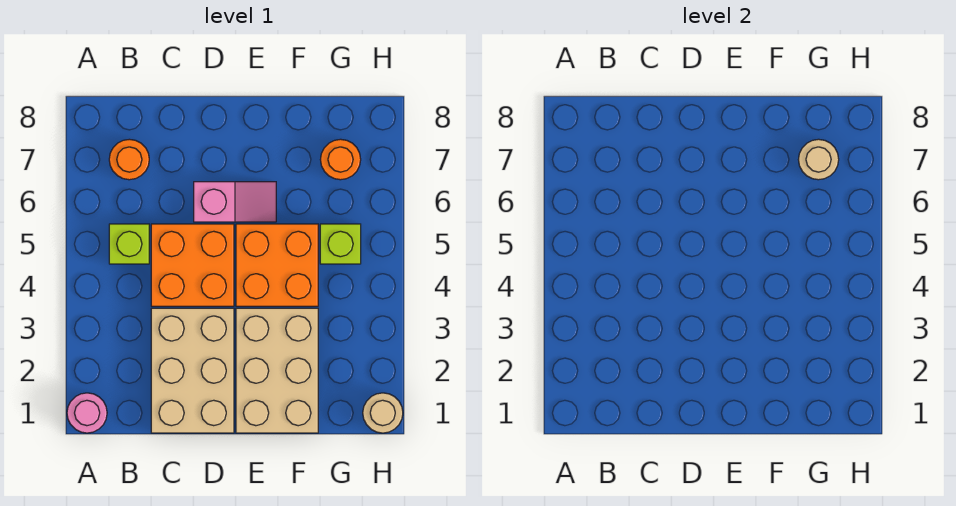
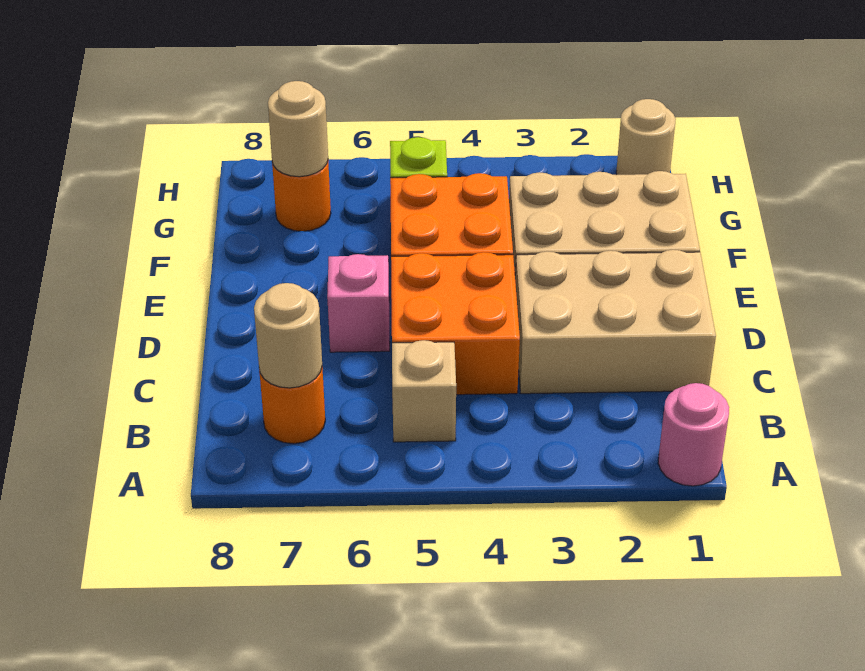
lime 1x1 brick [109,224,149,264] -> tan 1x1 brick [392,340,456,442]
none -> tan 1x1 round brick [254,283,322,388]

